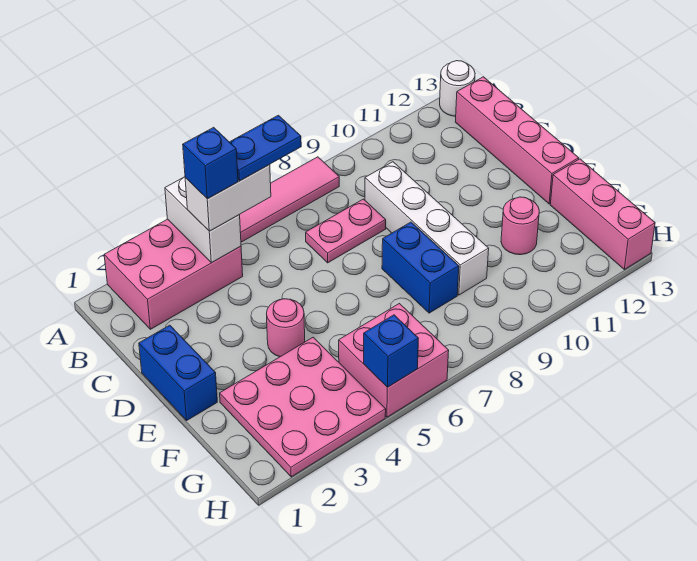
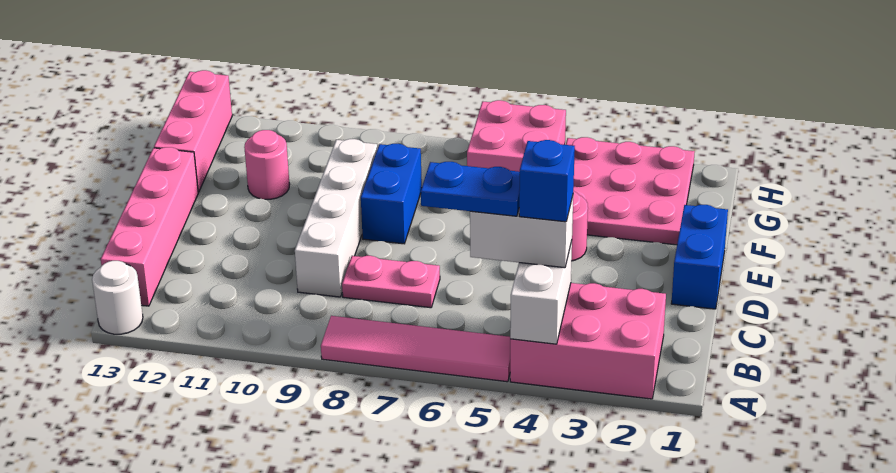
blue 1x1 brick [364,315,418,387] -> none

